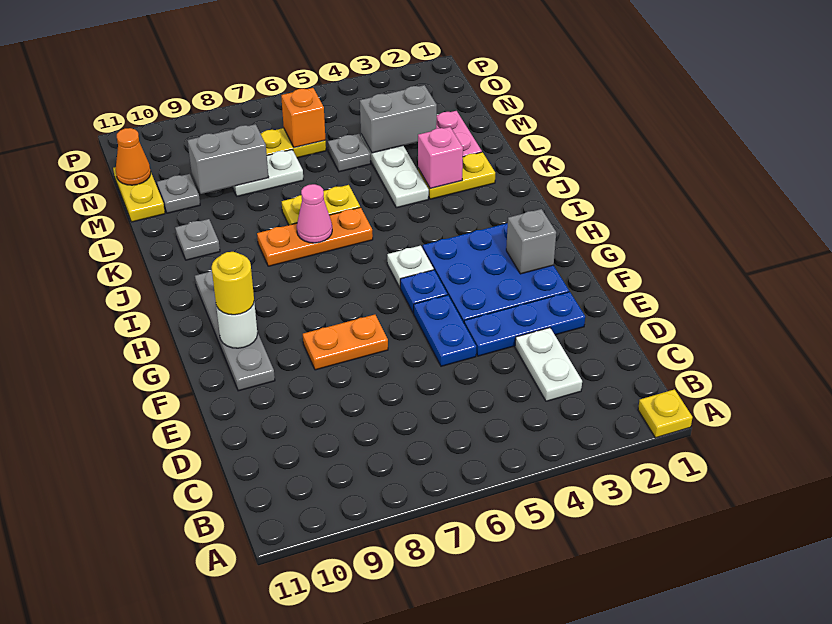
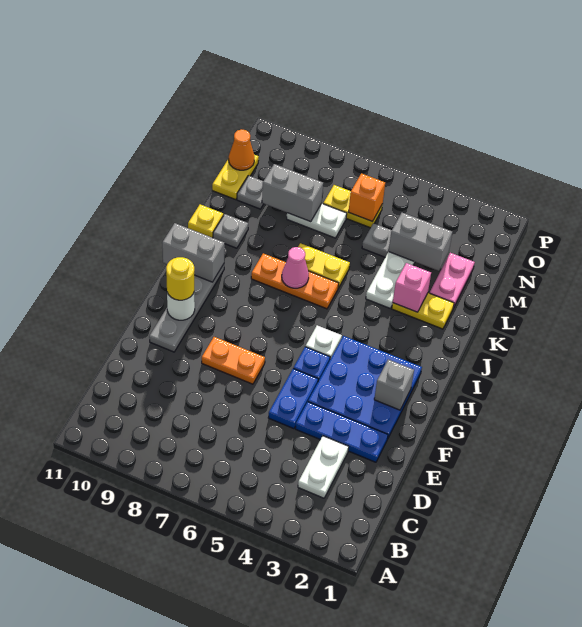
yellow 1x1 plate [638,389,693,438] -> yellow 1x1 plate moved to [188,204,223,238]
none -> grey 1x2 brick [162,223,225,282]

